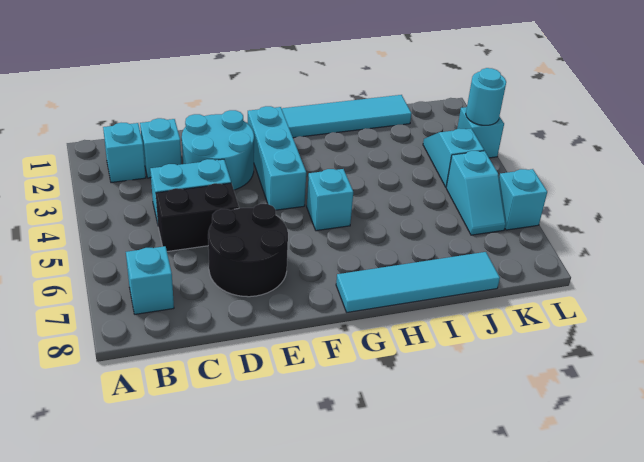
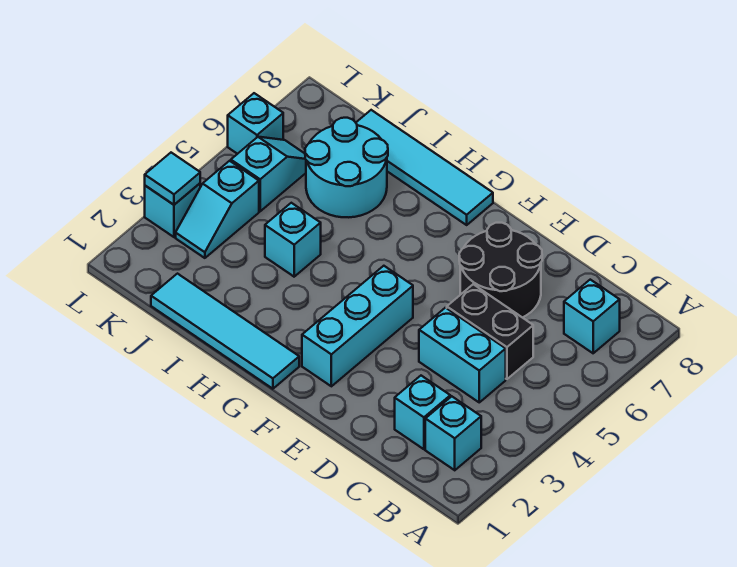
cyan 2x2 round brick [182,110,254,190] -> cyan 2x2 round brick moved to [305,118,388,217]
cyan 1x1 brick [307,169,353,231] -> cyan 1x1 brick moved to [265,203,321,277]
cyan 1x1 round brick [466,68,506,125] -> cyan 1x1 tile [145,153,200,205]

